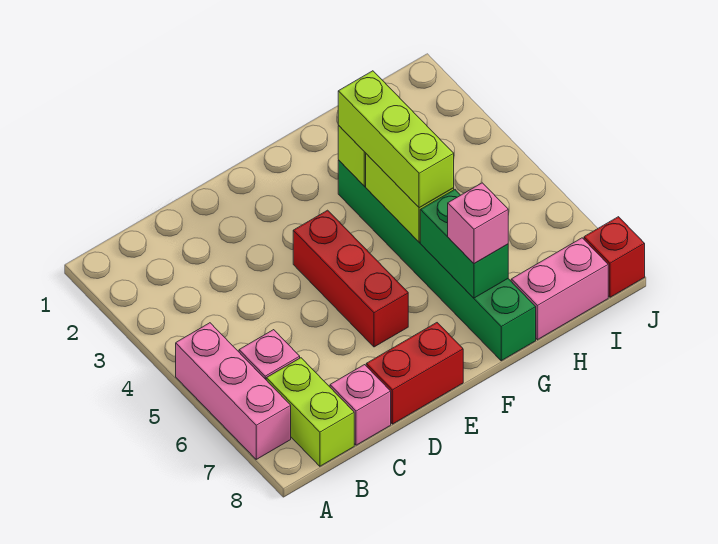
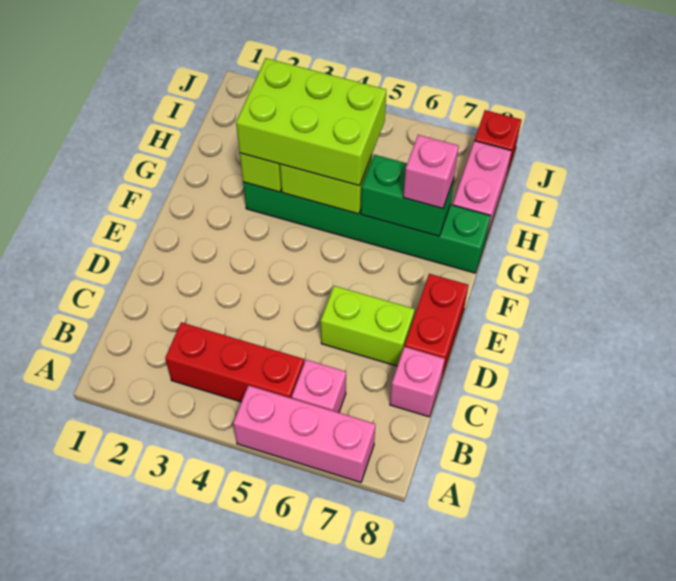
lime 1x2 brick [266,358,354,466] -> lime 1x2 brick moved to [321,286,415,366]
red 1x3 brick [293,210,408,347] -> red 1x3 brick moved to [165,322,304,402]
lime 1x3 brick [338,71,454,208] -> lime 2x3 brick [236,58,386,186]

